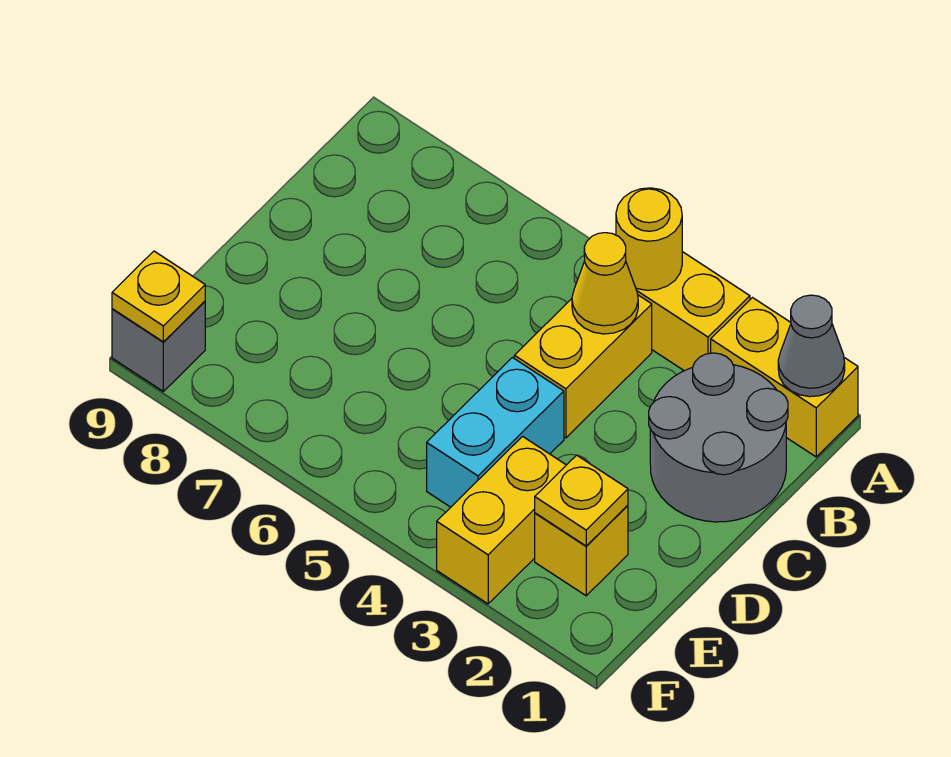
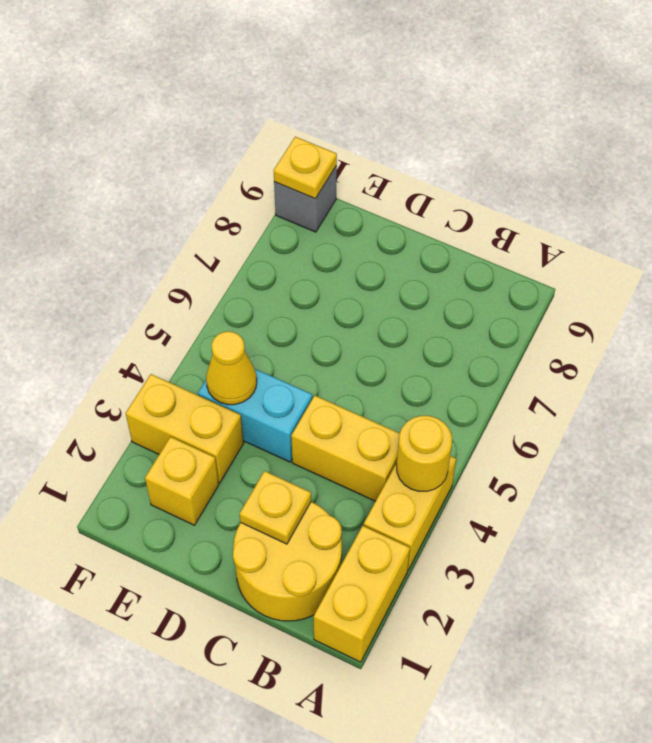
grey 1x1 cone [778,295,845,397] -> none
grey 2x2 round brick [649,353,788,522] -> yellow 2x2 round brick [233,502,342,621]
yellow 1x1 cone [572,233,638,334] -> yellow 1x1 cone moved to [206,331,257,405]
yellow 1x1 plate [535,455,628,546] -> yellow 1x1 plate moved to [240,471,311,544]

